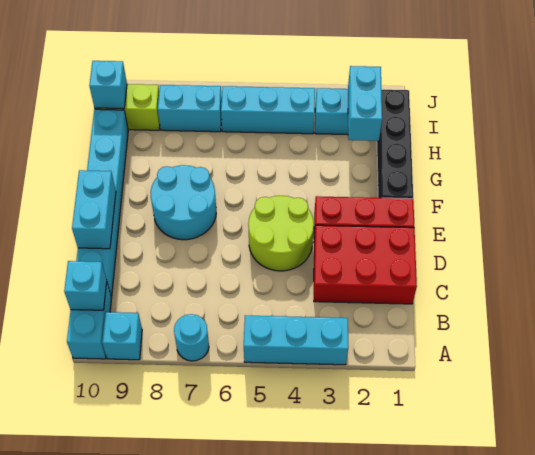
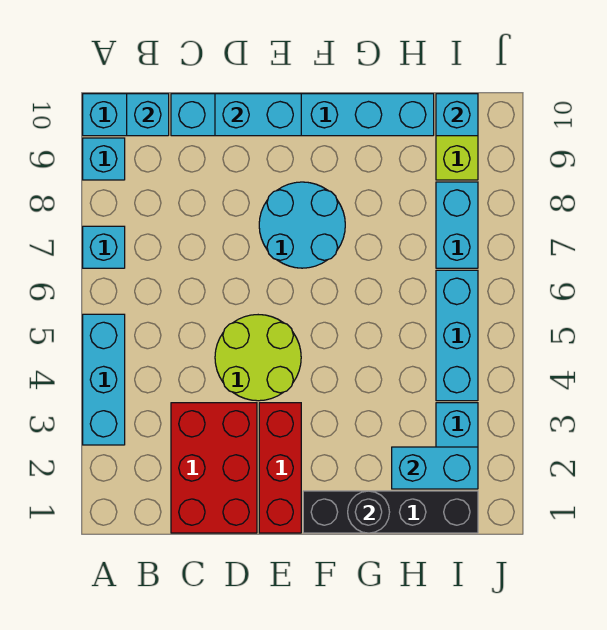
cyan 1x1 round brick [174,314,209,361] -> cyan 1x1 brick [83,226,125,268]
none -> black 1x1 round brick [348,491,390,533]

